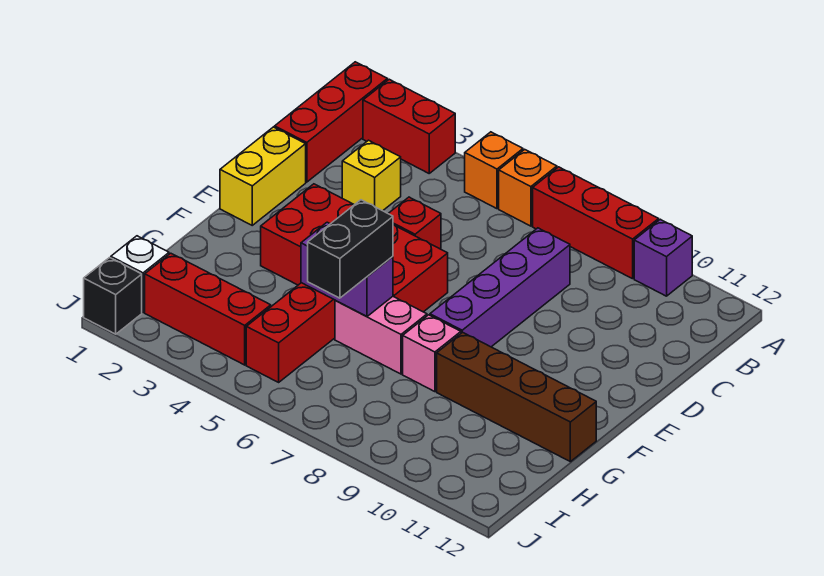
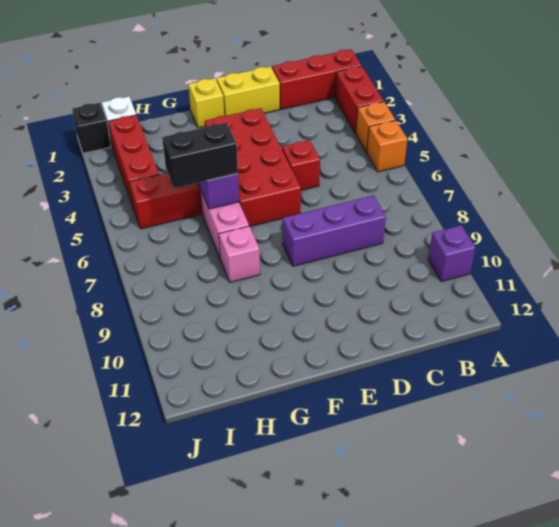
orange 1x1 brick [499,149,557,226] -> orange 1x1 brick moved to [356,102,395,152]
red 1x3 brick [533,167,659,279] -> none
yellow 1x1 brick [342,140,401,211] -> yellow 1x1 brick moved to [188,78,224,128]
purple 1x4 brick [430,228,570,347] -> purple 1x3 brick [282,196,386,266]
brown 1x4 brick [437,332,596,462] -> none

